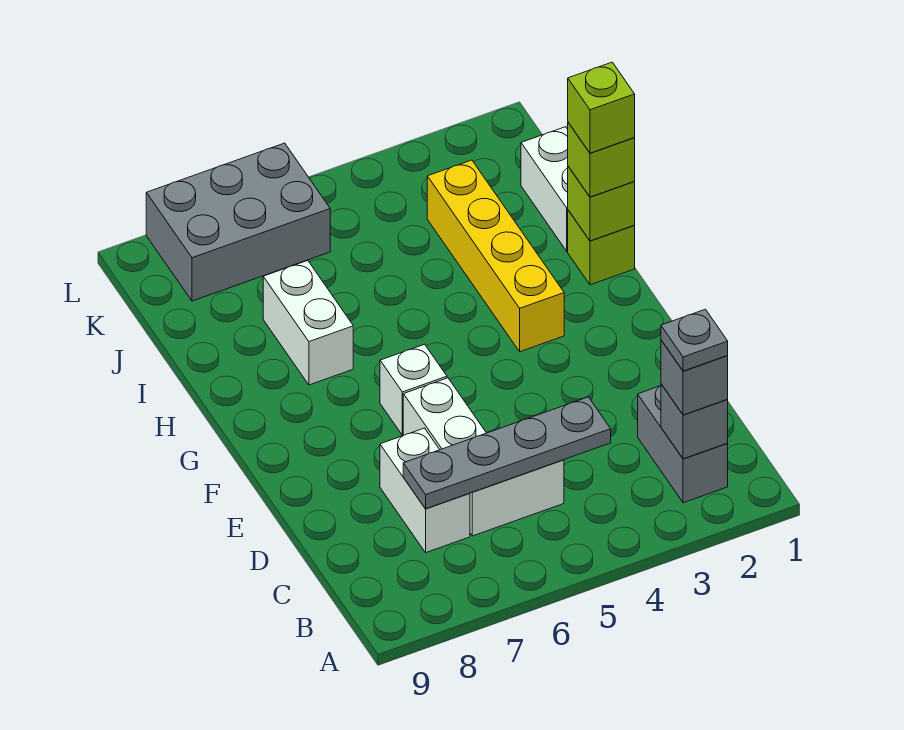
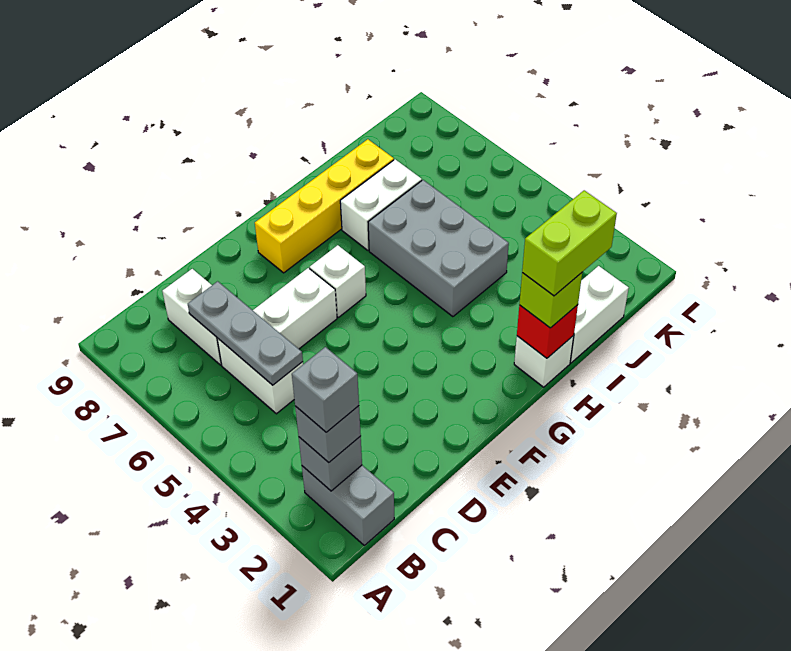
grey 1x2 brick [638,386,728,503] -> grey 1x2 brick turned to [302,465,394,545]
grey 1x1 plate [661,309,728,371] -> grey 1x1 brick [292,347,359,432]
grey 1x4 plate [403,397,611,509] -> grey 1x3 plate [188,281,303,385]
white 1x2 brick [380,428,470,552] -> white 1x2 brick turned to [162,269,222,365]
yellow 1x4 brick [427,160,564,352] -> yellow 1x4 brick moved to [255,139,394,273]
lime 1x1 brick [568,210,635,285] -> white 1x1 brick [514,336,574,387]
lime 1x1 brick [568,166,635,241] -> red 1x1 brick [517,305,578,358]
lime 1x1 brick [568,62,635,153] -> lime 1x2 brick [522,190,617,296]
grey 2x3 brick [146,143,330,301] -> grey 2x3 brick moved to [368,180,509,317]

